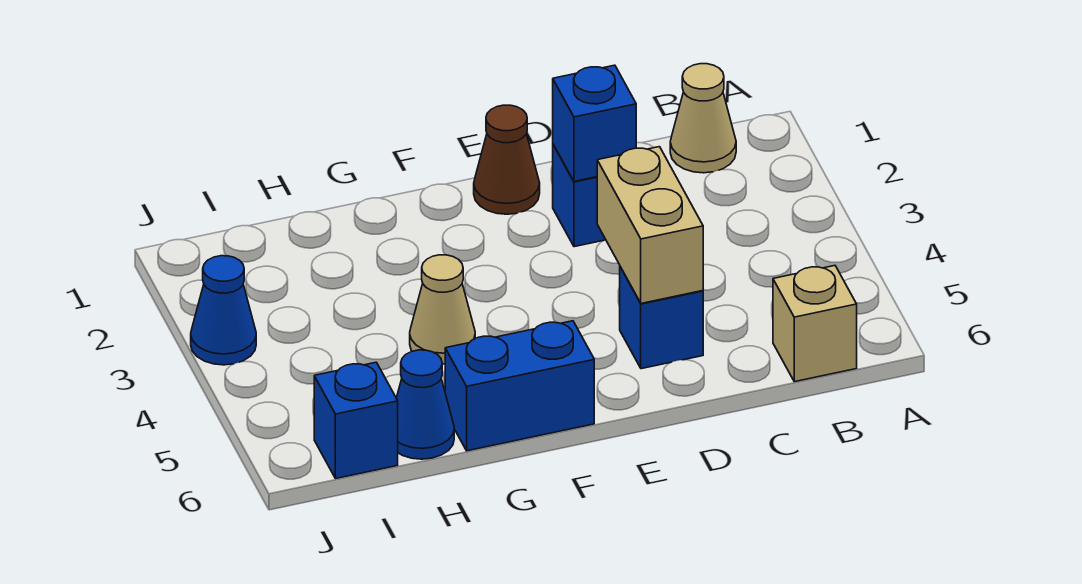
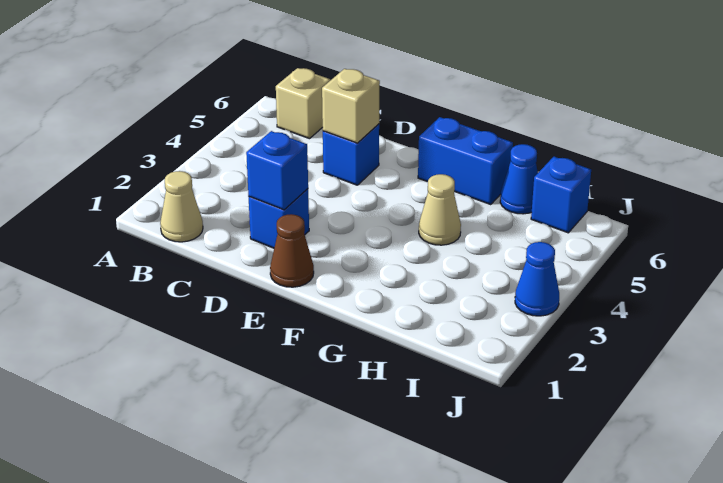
tan 1x2 brick [597,147,703,303] -> tan 1x1 brick [322,69,380,143]

